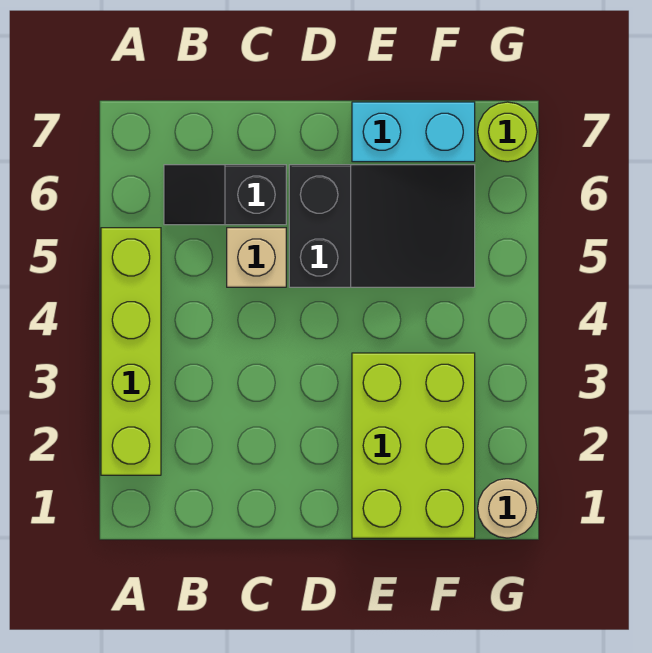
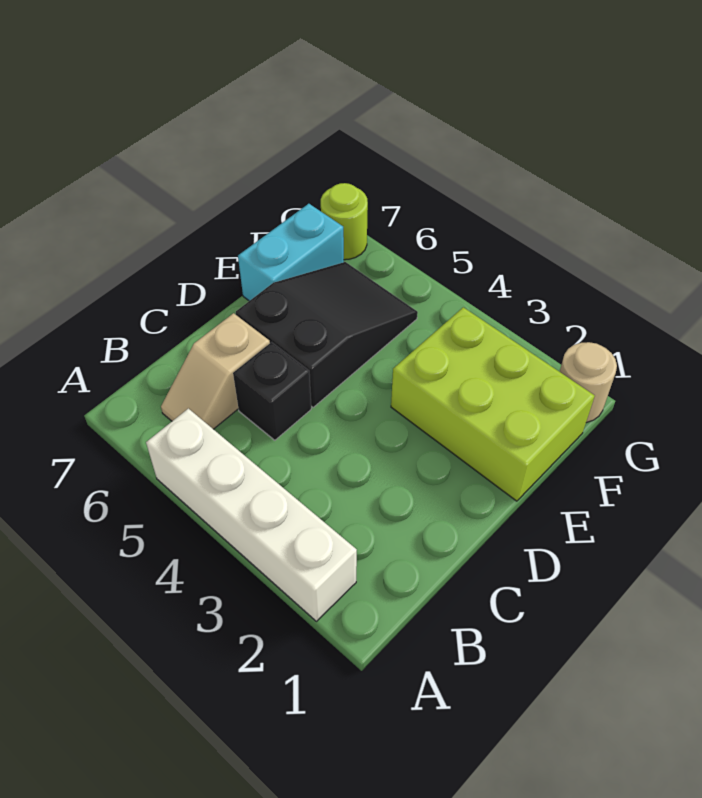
lime 1x4 brick [101,228,161,475] -> white 1x4 brick [146,408,357,621]
black 1x2 slope [164,165,286,225] -> tan 1x2 slope [161,313,270,429]
tan 1x1 brick [227,228,286,287] -> black 1x1 brick [233,342,311,440]

